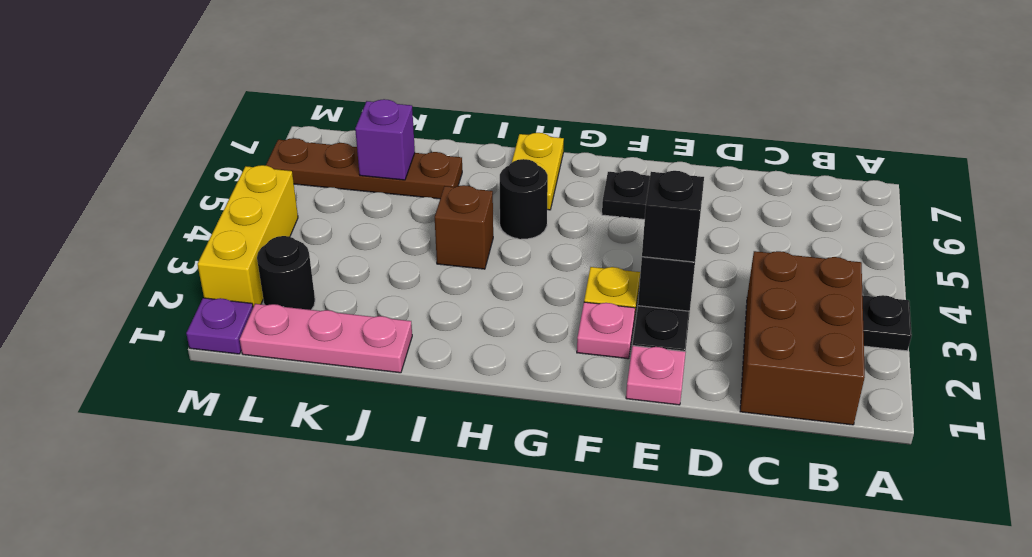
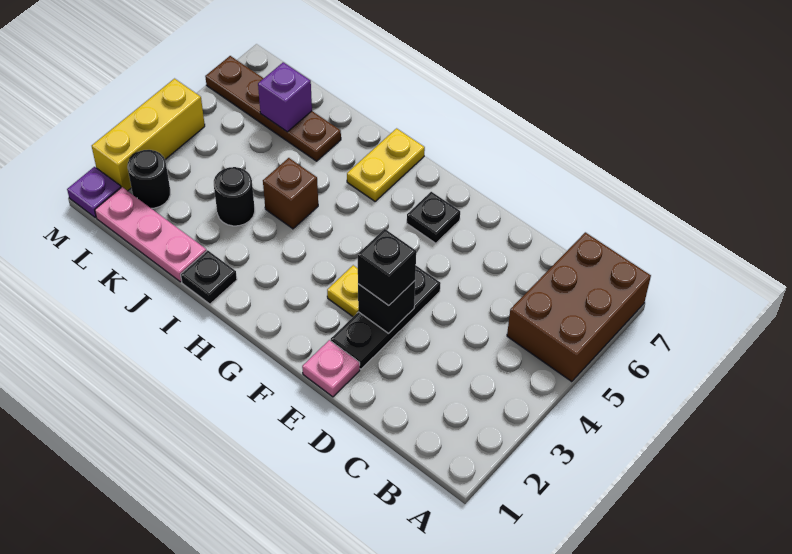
black 1x1 plate [862,295,912,351] -> black 1x1 plate moved to [181,250,237,304]
brown 2x3 brick [740,251,865,425] -> brown 2x3 brick moved to [507,232,651,382]
pink 1x1 plate [577,302,635,359] -> none
black 1x1 round brick [500,159,548,239] -> black 1x1 round brick moved to [214,167,255,226]

